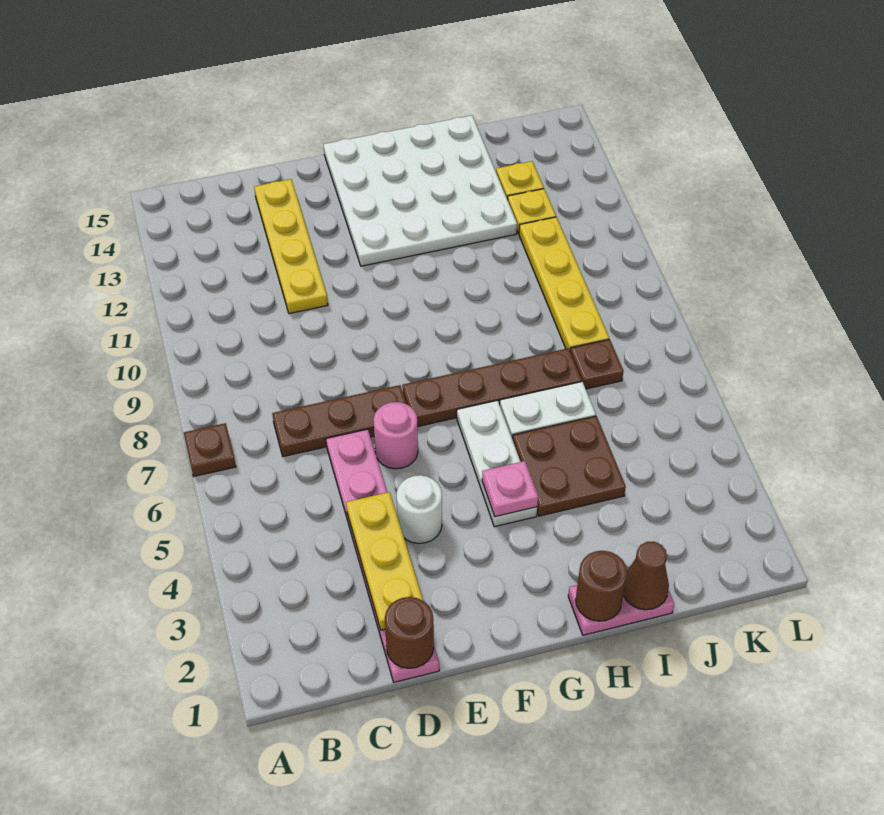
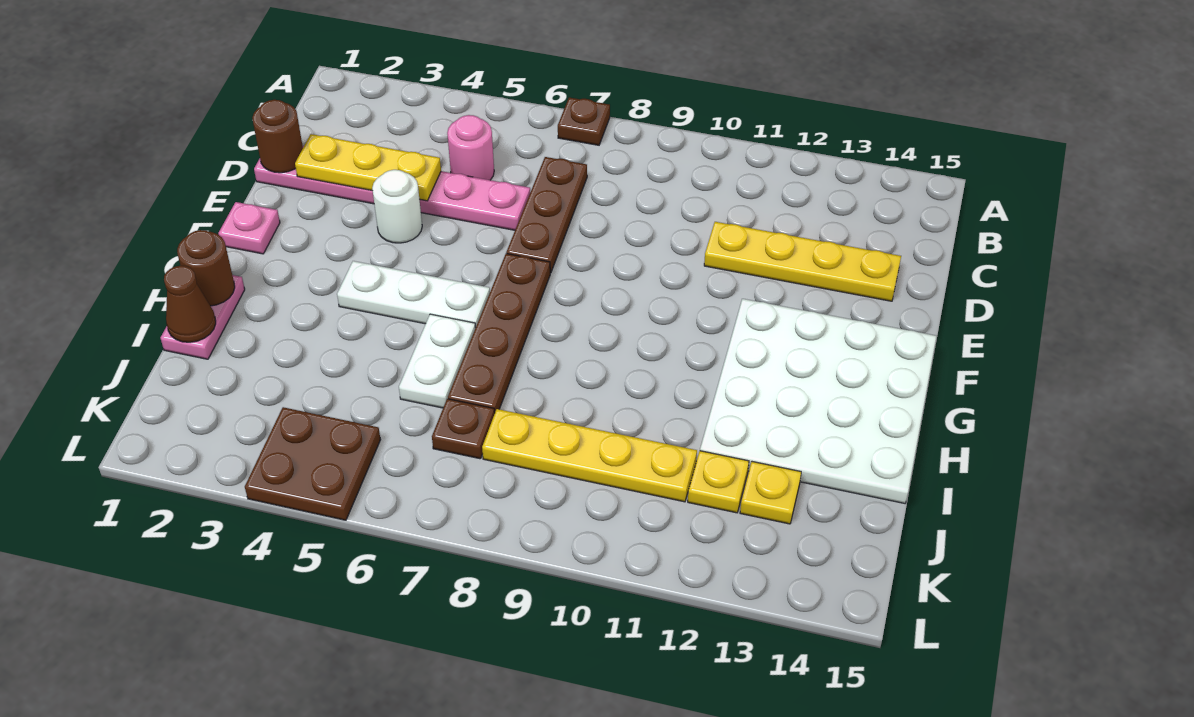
pink 1x1 round brick [373,402,418,469] -> pink 1x1 round brick moved to [447,115,494,180]
pink 1x1 plate [482,461,538,517] -> pink 1x1 plate moved to [218,202,280,254]
brown 2x2 plate [513,416,626,516] -> brown 2x2 plate moved to [245,407,381,520]

